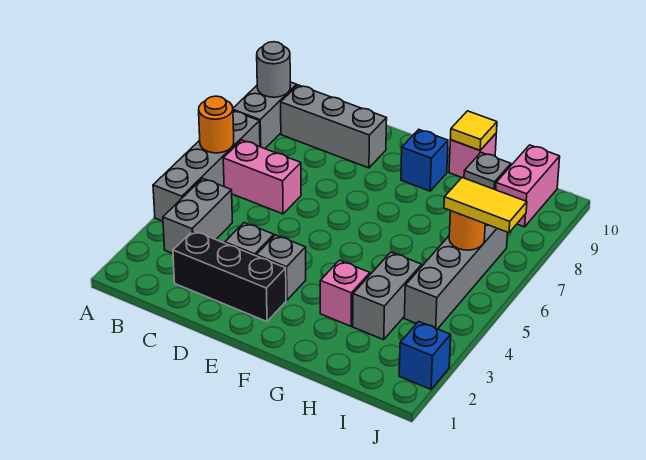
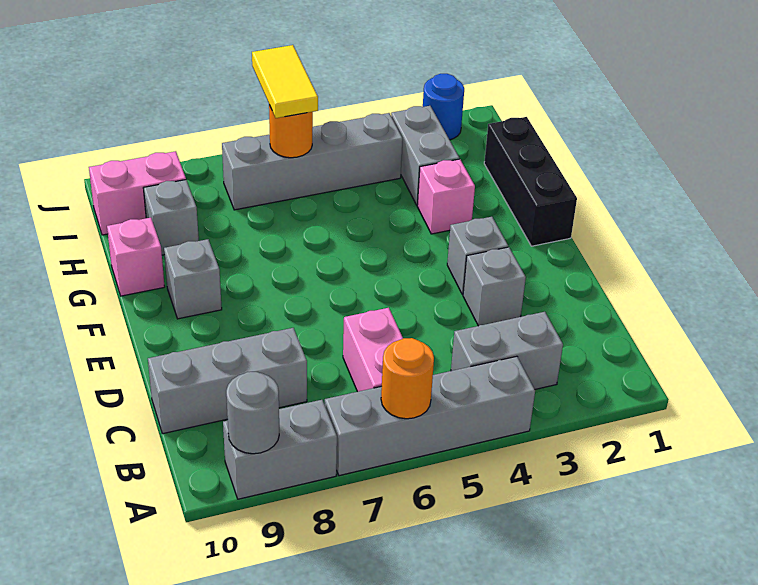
grey 1x3 brick [281,85,387,168] -> grey 1x3 brick turned to [148,328,307,434]
black 1x3 brick [173,231,286,322] -> black 1x3 brick moved to [484,117,577,246]
blue 1x1 brick [401,130,448,191] -> grey 1x1 brick [164,239,222,319]
yellow 1x1 tile [450,111,497,150] -> none
grey 1x2 brick [353,252,422,340] -> grey 1x2 brick turned to [391,106,459,205]
blue 1x1 brick [399,321,451,389] -> blue 1x1 round brick [423,74,464,140]

